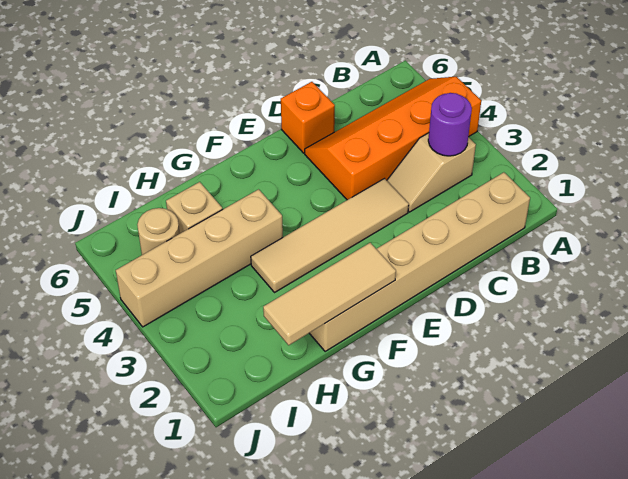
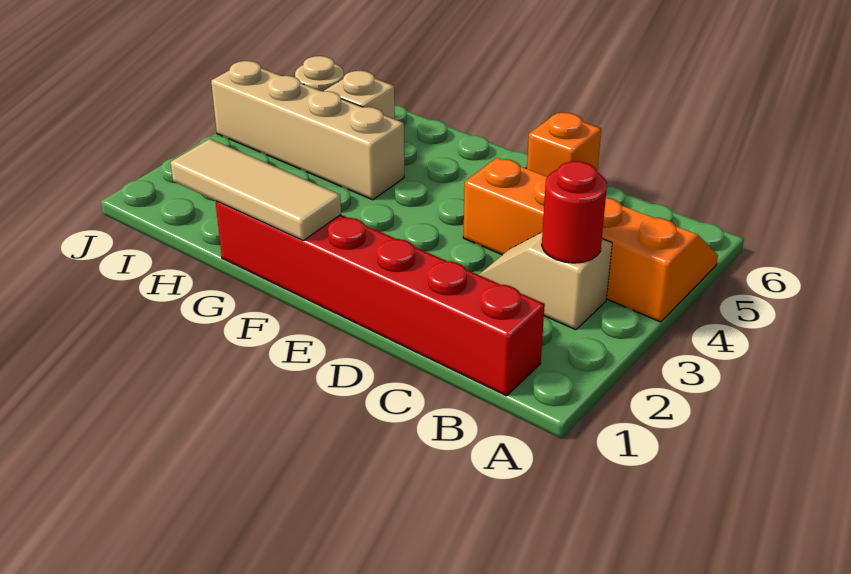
tan 1x6 brick [309,172,530,352] -> red 1x6 brick [215,201,545,396]
purple 1x1 round brick [428,93,472,156] -> red 1x1 round brick [542,161,607,263]
tan 1x4 tile [251,179,409,293] -> none

